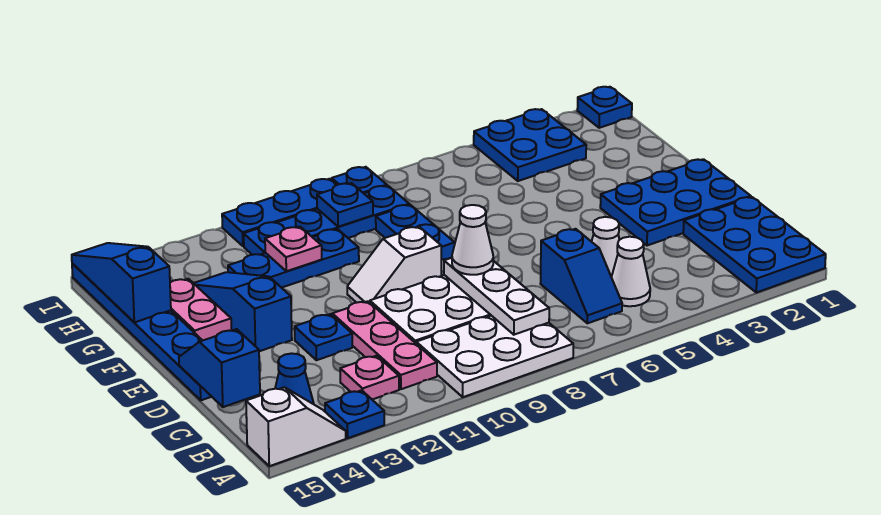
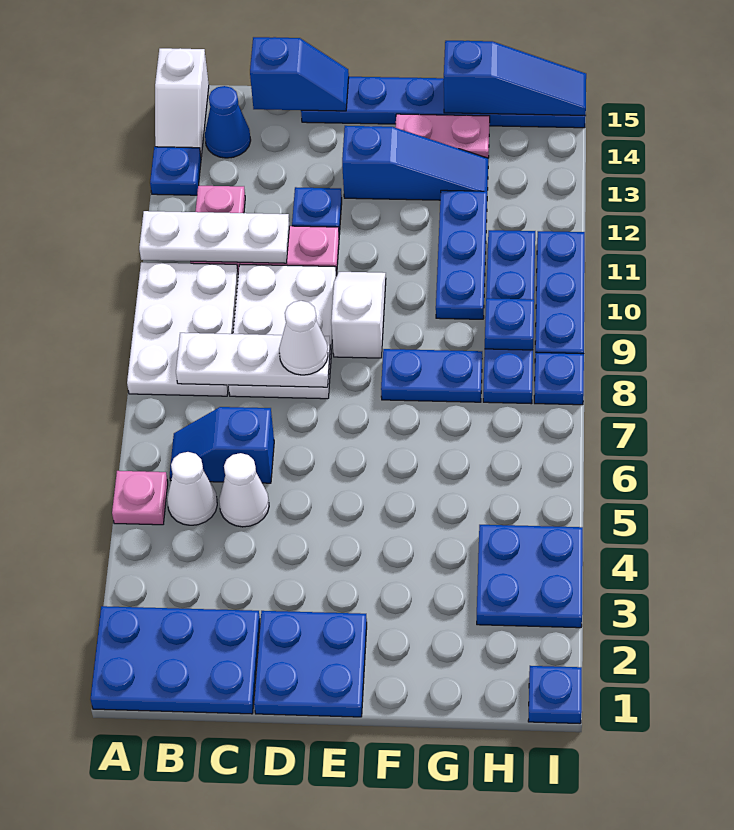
none -> white 1x3 plate [139,211,289,263]
blue 2x3 plate [600,159,751,246] -> blue 2x2 plate [254,611,367,717]
pink 1x1 plate [265,227,322,271] -> pink 1x1 plate moved to [112,471,168,525]

